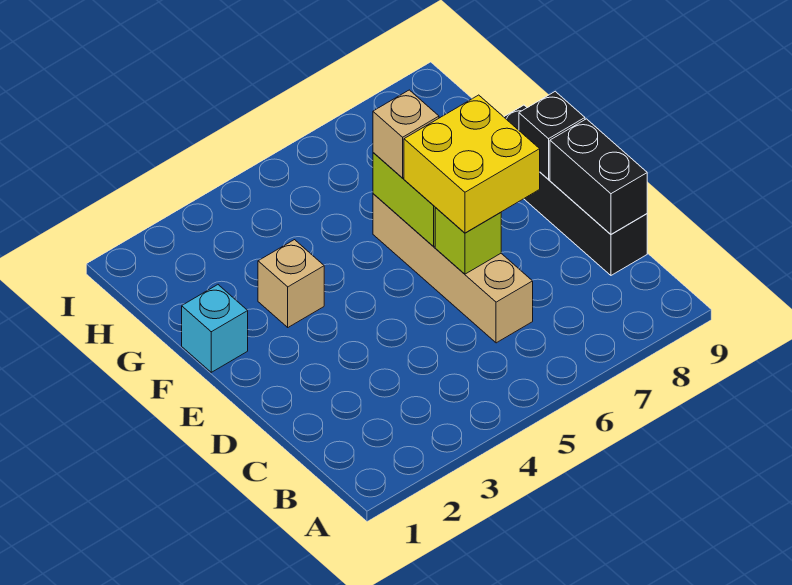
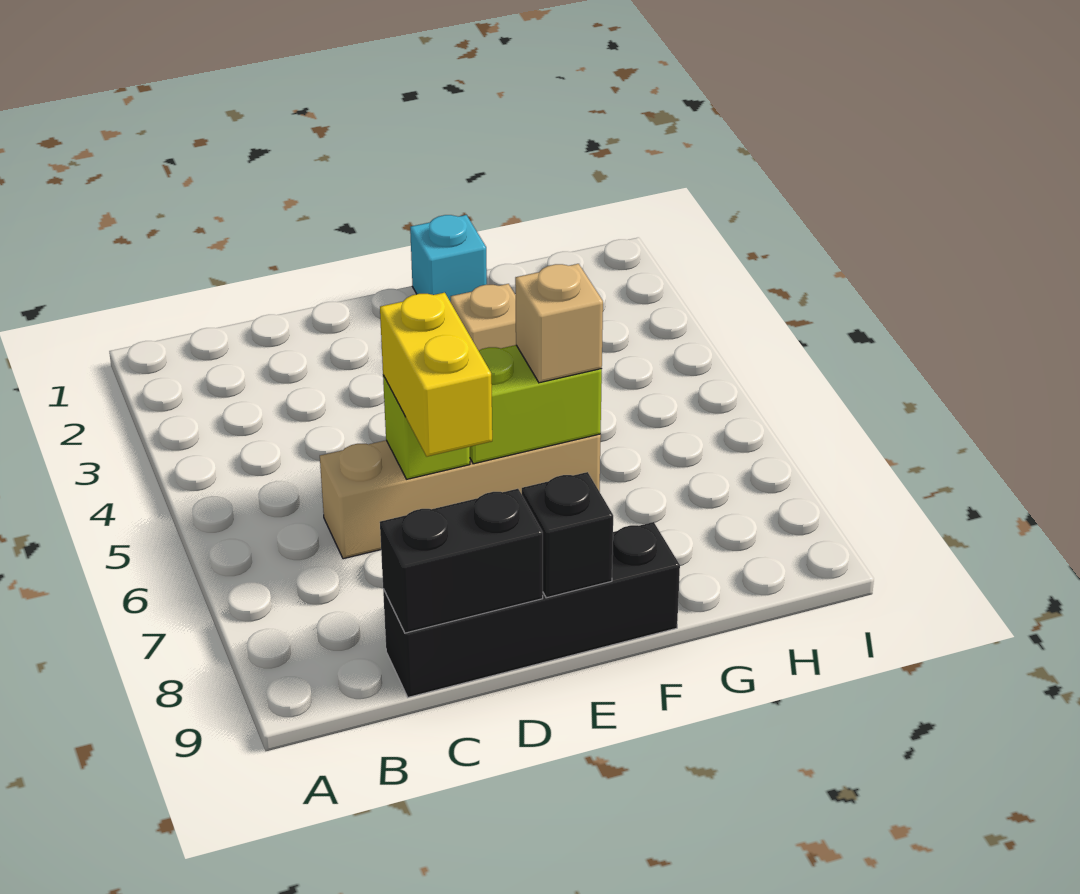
yellow 2x2 brick [404,95,540,233] -> yellow 1x2 brick [380,293,492,457]

